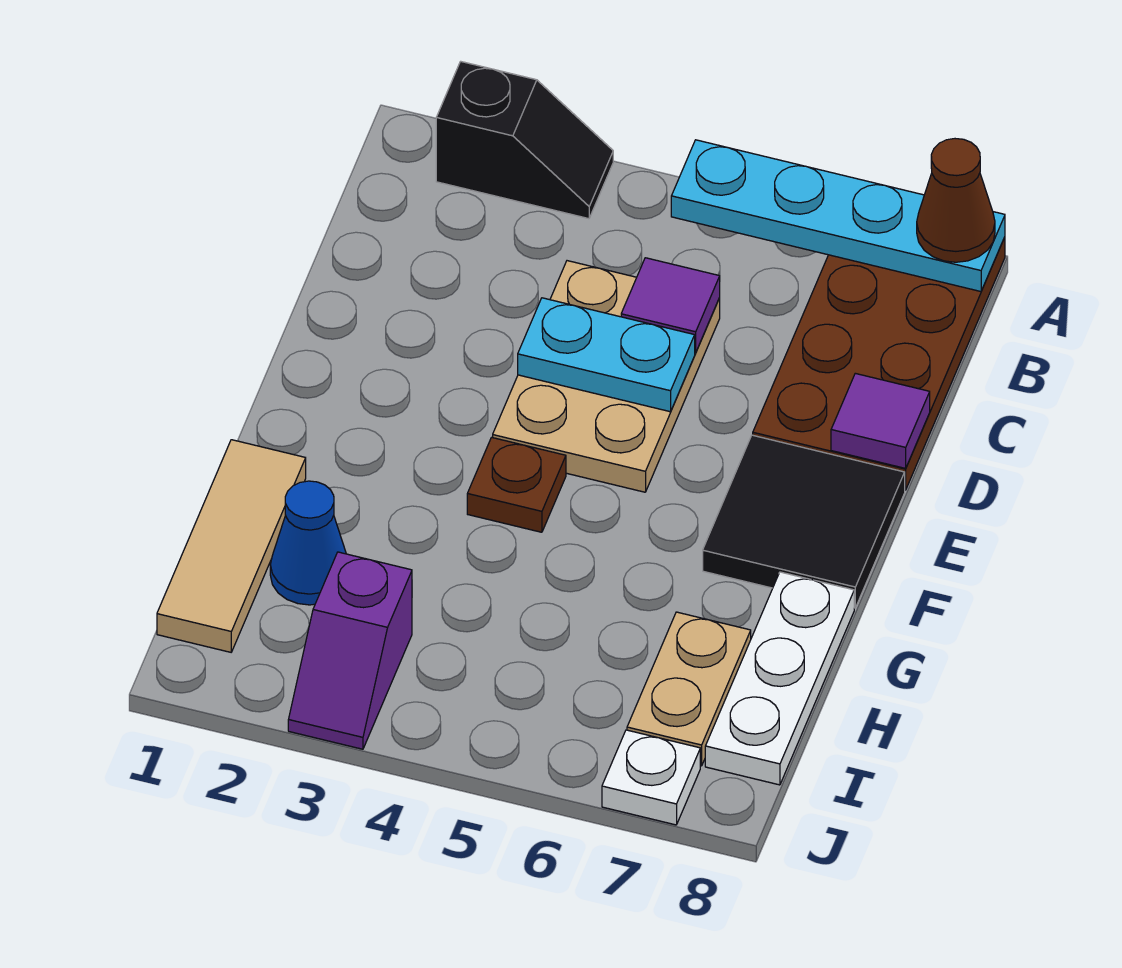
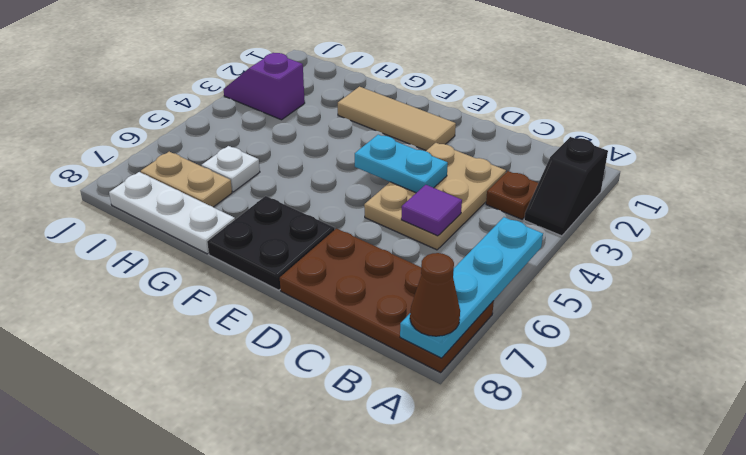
tan 2x3 plate [493,261,720,492] -> tan 2x3 plate turned to [364,143,506,250]
cyan 1x2 plate [518,298,695,412] -> cyan 1x2 plate turned to [355,135,448,193]
purple 1x1 tile [831,373,930,468] -> none
black 2x2 tile [703,435,905,608] -> black 2x2 plate [207,196,335,290]
brown 1x1 plate [467,437,566,532] -> brown 1x1 plate moved to [486,171,538,219]
tan 1x3 tile [157,440,306,652] -> tan 1x3 tile moved to [338,87,456,150]
blue 1x1 cone [270,481,346,605] -> none
white 1x1 plate [602,730,700,825] -> white 1x1 plate moved to [202,146,260,192]

